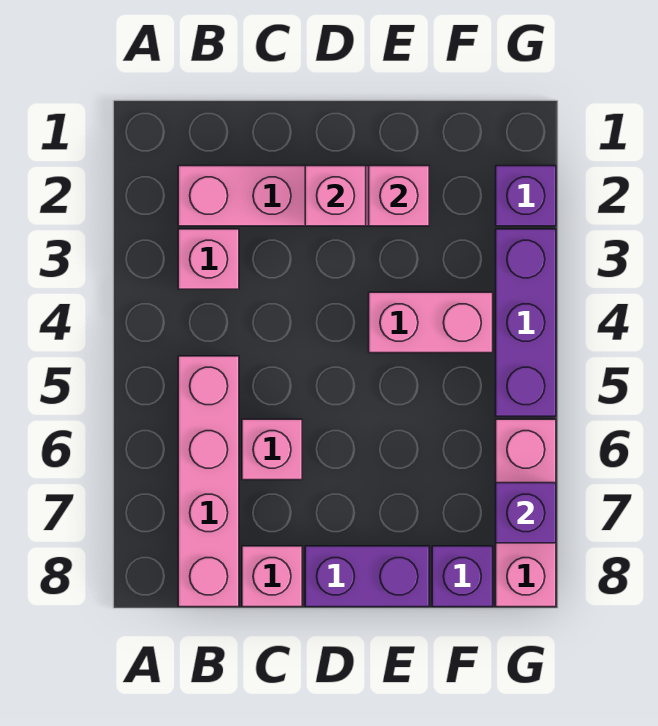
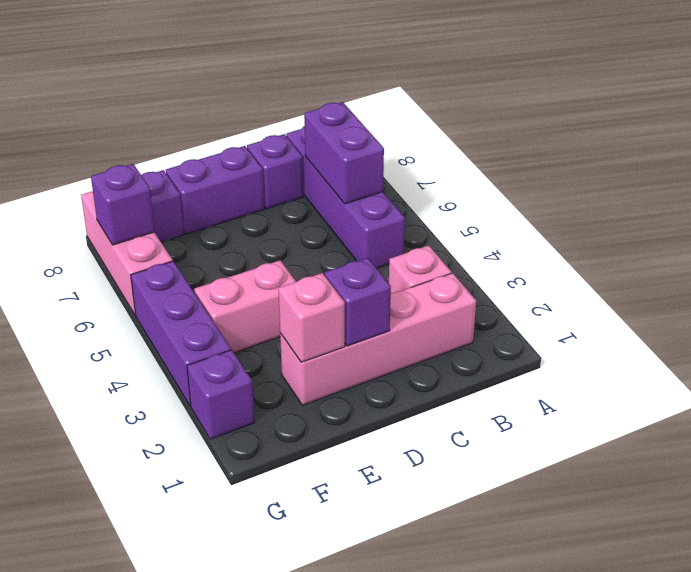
pink 1x4 brick [178,356,239,607] -> purple 1x4 brick [286,126,405,268]
none -> purple 1x2 brick [304,102,384,204]
pink 1x1 brick [242,419,302,480] -> none
pink 1x1 brick [242,546,302,607] -> purple 1x1 brick [247,134,303,209]
pink 1x1 brick [305,166,366,226] -> purple 1x1 brick [325,258,391,346]

